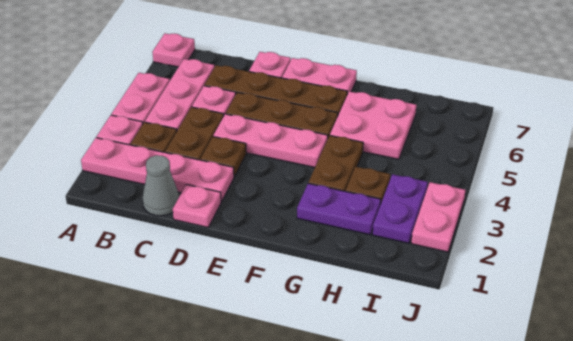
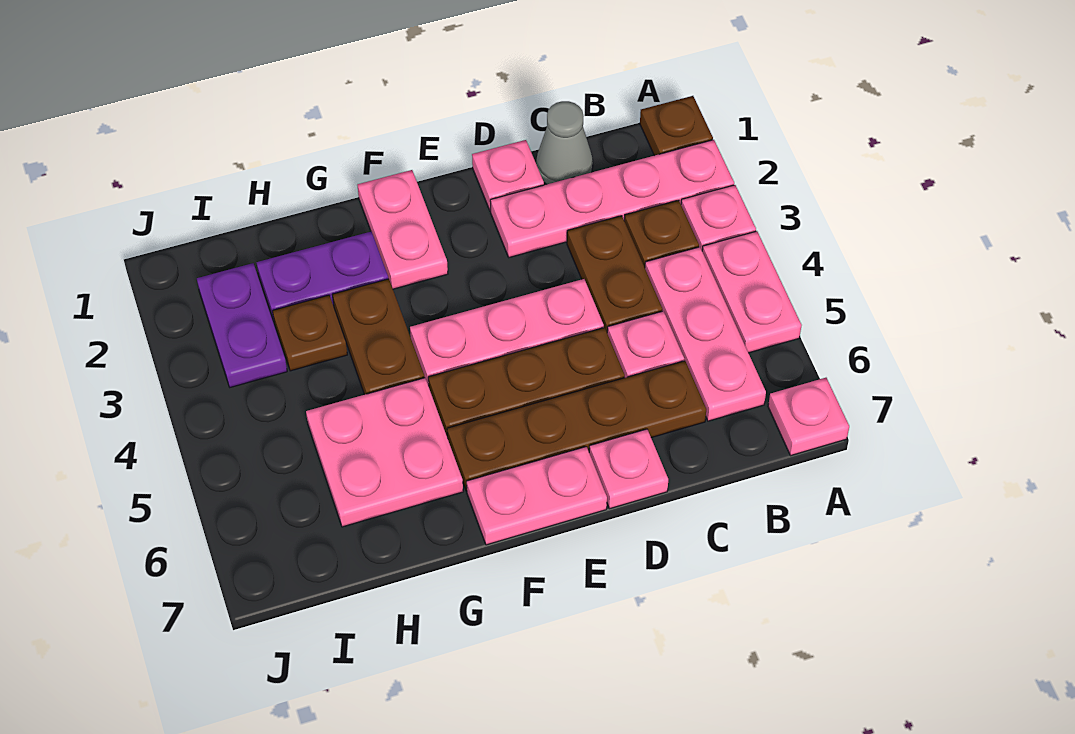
brown 1x1 plate [200,137,246,177] -> brown 1x1 plate moved to [640,96,713,156]
pink 1x2 plate [411,182,465,252] -> pink 1x2 plate moved to [358,170,448,289]

